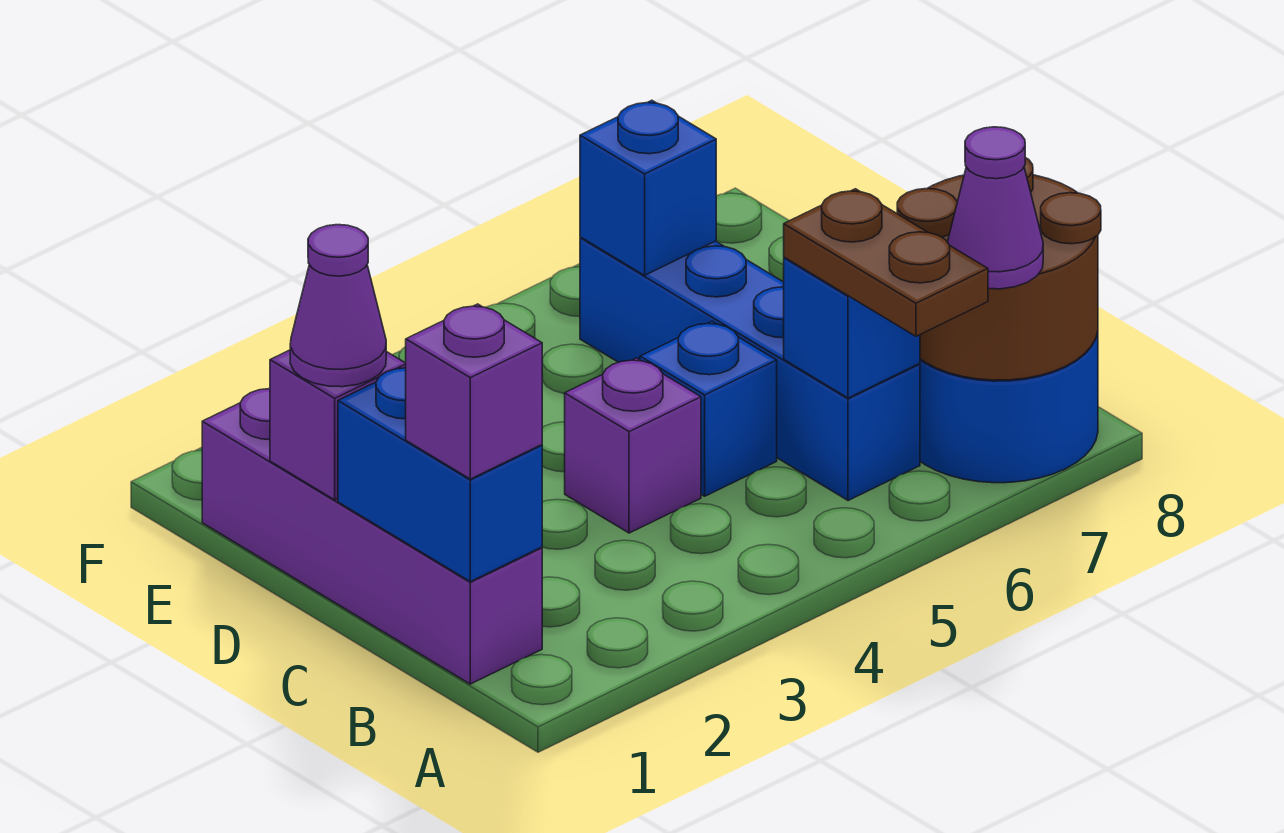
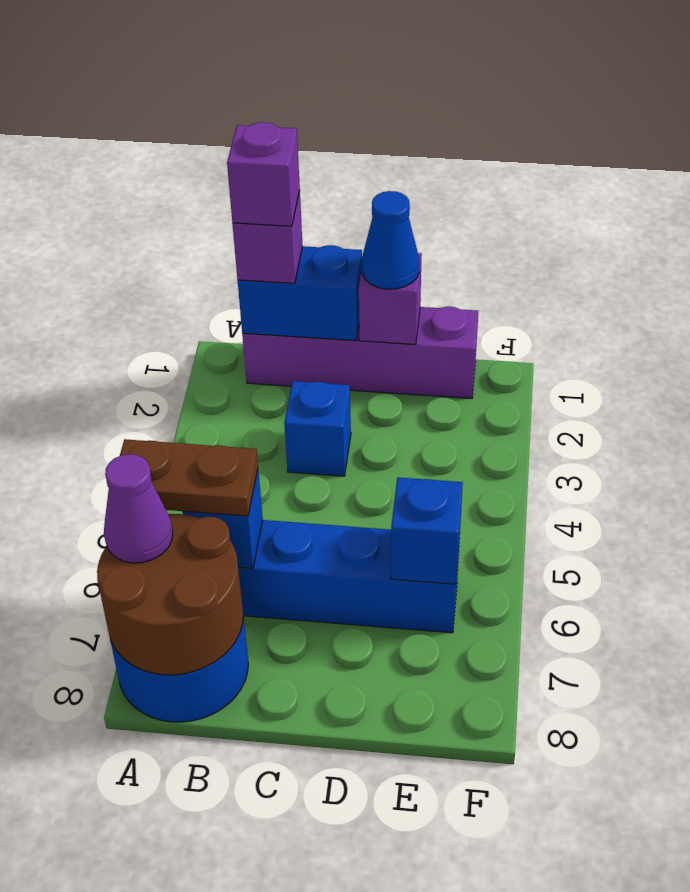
purple 1x1 brick [565,358,701,533] -> purple 1x1 brick moved to [227,122,300,226]
blue 1x1 brick [640,321,777,496] -> blue 1x1 brick moved to [284,381,351,476]
purple 1x1 cone [290,225,386,387] -> blue 1x1 cone [362,191,419,289]

